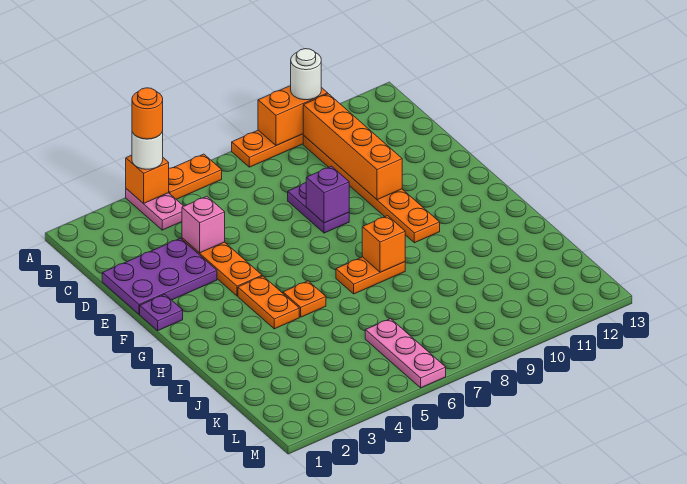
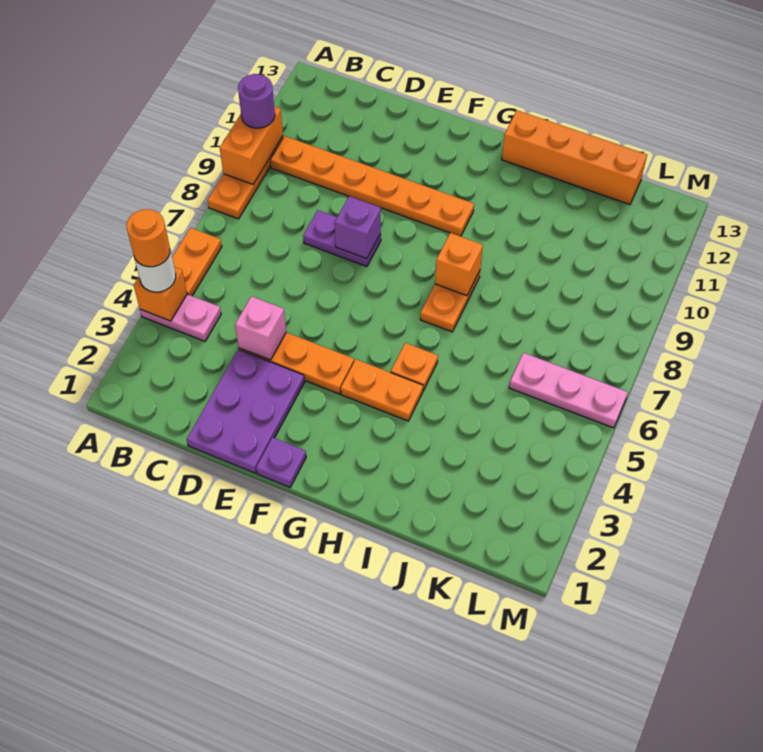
white 1x1 round brick [291,49,321,100] -> purple 1x1 round brick [238,74,275,128]
orange 1x4 brick [303,94,402,200] -> orange 1x4 brick moved to [502,110,647,204]

